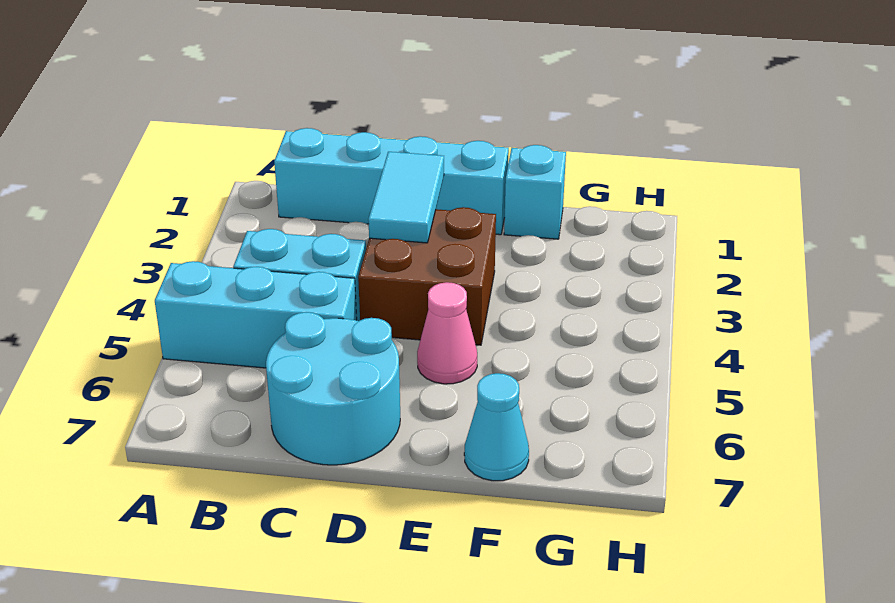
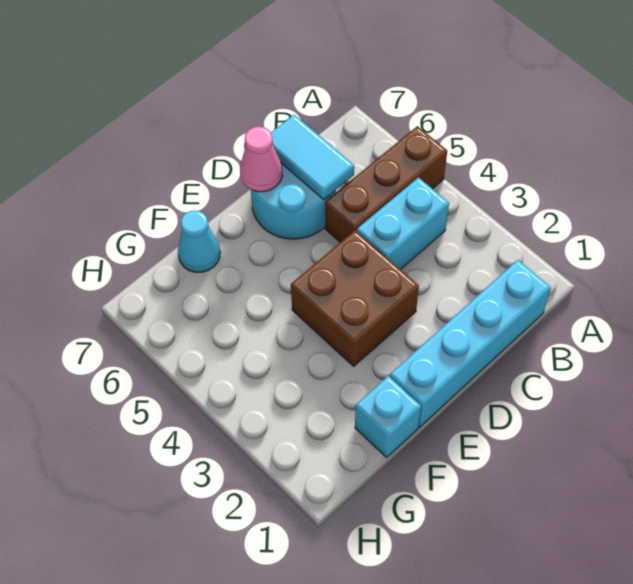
cyan 1x3 brick [155,261,357,368] -> brown 1x3 brick [325,126,447,242]
cyan 1x2 tile [368,152,444,243] -> cyan 1x2 tile moved to [271,115,354,199]
pink 1x1 cone [417,282,477,384] -> pink 1x1 cone moved to [240,127,282,192]

